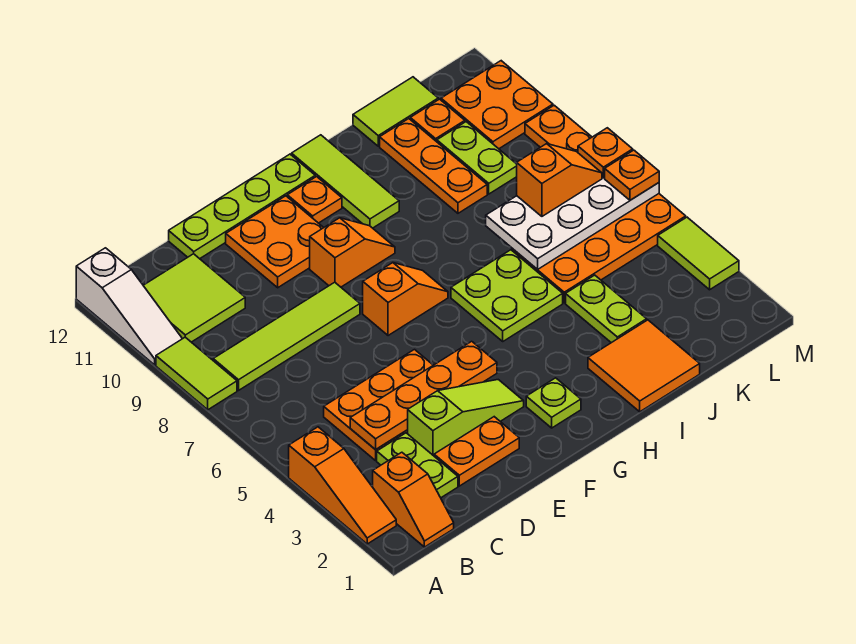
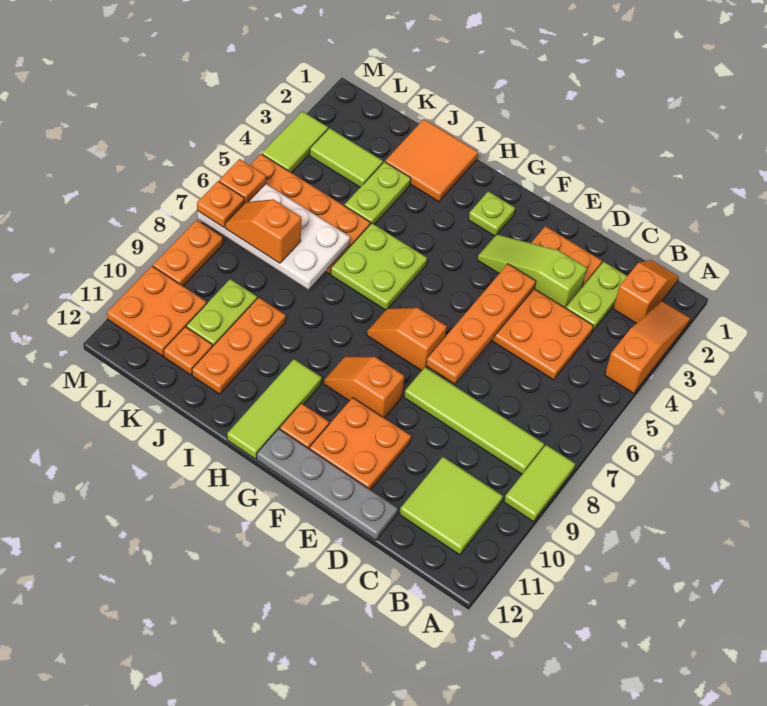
white 1x3 slope [76,248,182,365] -> none
orange 1x4 plate [350,341,497,450] -> orange 1x4 plate turned to [426,264,536,384]
lime 1x4 plate [169,154,315,259] -> grey 1x4 plate [257,429,398,540]
lime 1x2 tile [353,77,438,146] -> lime 1x2 tile moved to [310,128,383,187]

